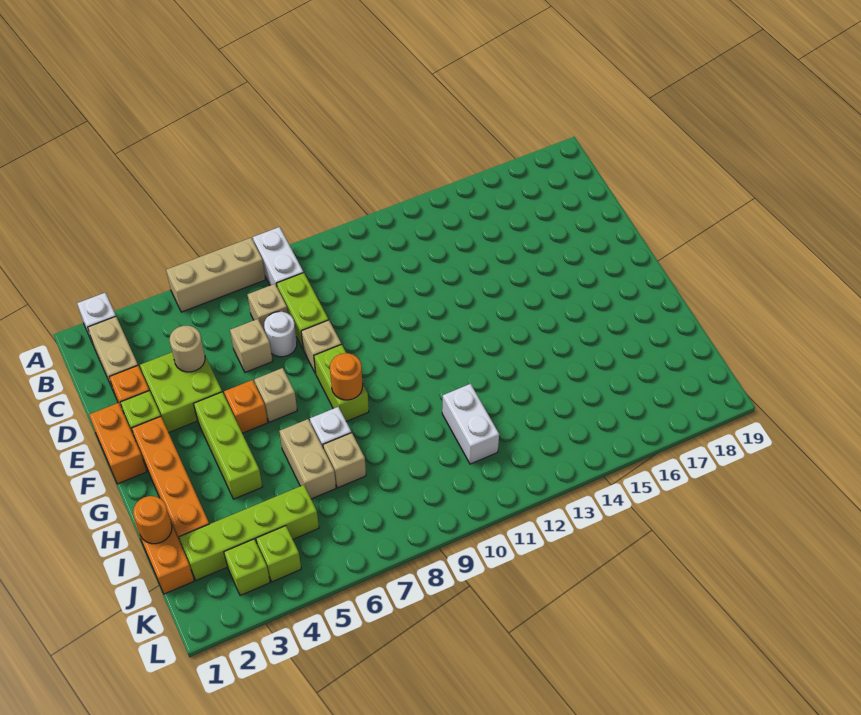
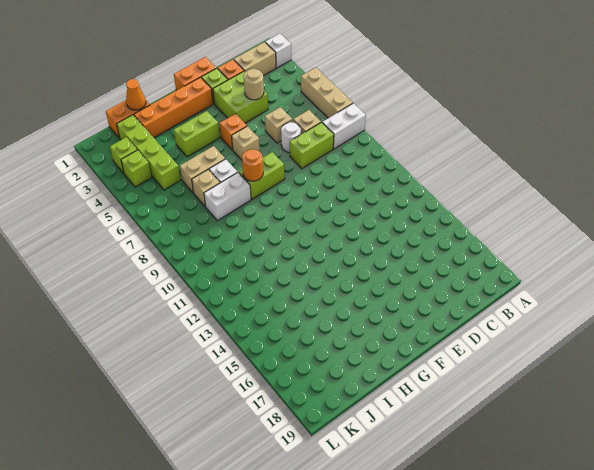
tan 1x1 brick [301,320,341,374] -> none
lime 1x3 brick [194,392,262,499] -> lime 1x2 brick [174,111,220,157]
orange 1x1 round brick [133,496,172,544] -> orange 1x1 cone [126,79,146,110]
white 1x2 brick [442,384,499,464] -> white 1x2 brick moved to [204,173,251,221]

